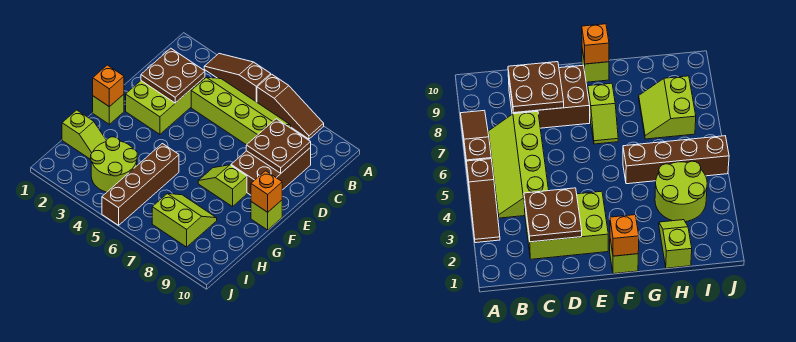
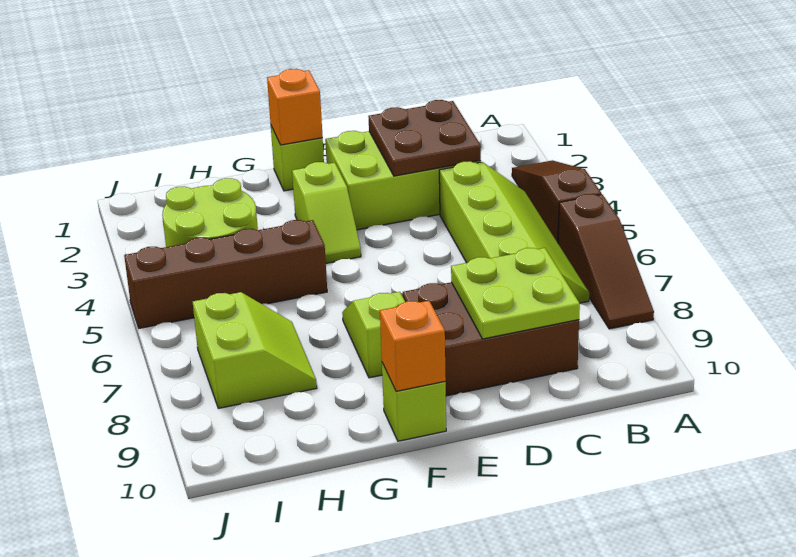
brown 2x2 plate [246,119,311,173] -> lime 2x2 plate [451,248,580,339]
lime 1x2 slope [62,110,107,159] -> lime 1x2 slope moved to [292,162,361,263]

